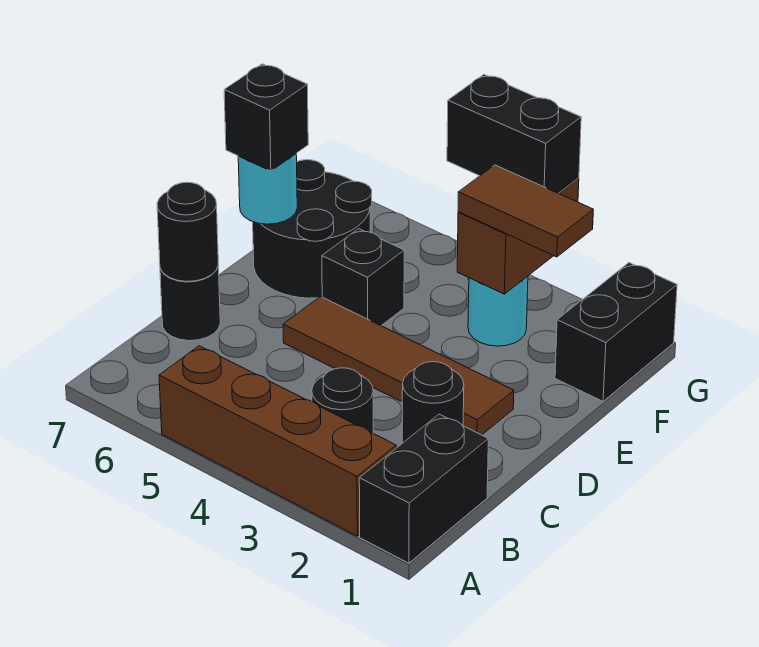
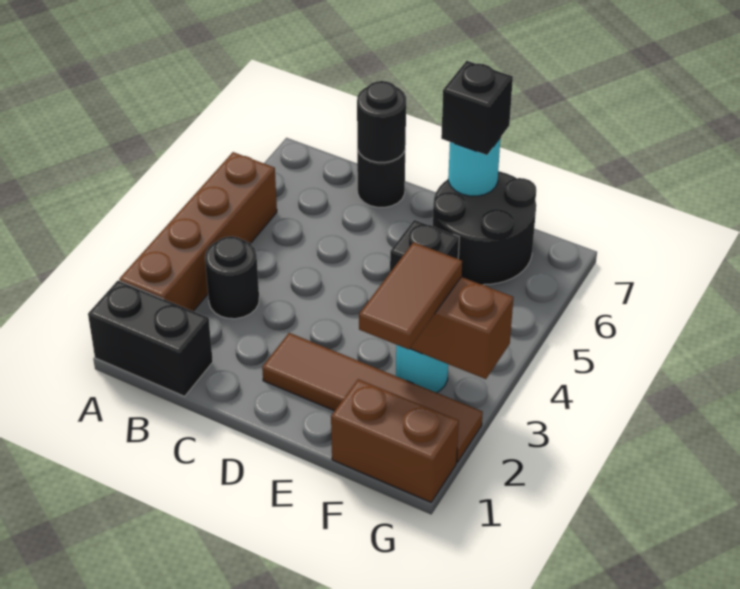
black 1x1 round brick [402,362,464,443] -> none
brown 1x4 tile [283,297,514,435] -> brown 1x4 tile turned to [262,333,483,462]
black 1x2 brick [555,263,677,401] -> brown 1x2 brick [331,379,459,502]
black 1x2 brick [447,75,581,193] -> none

